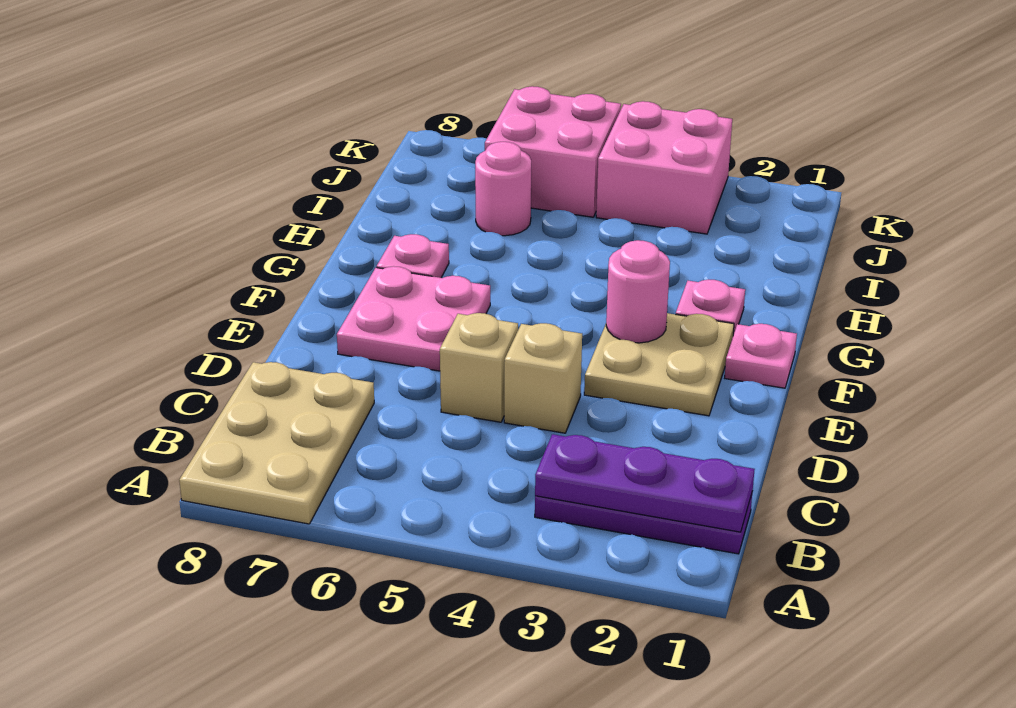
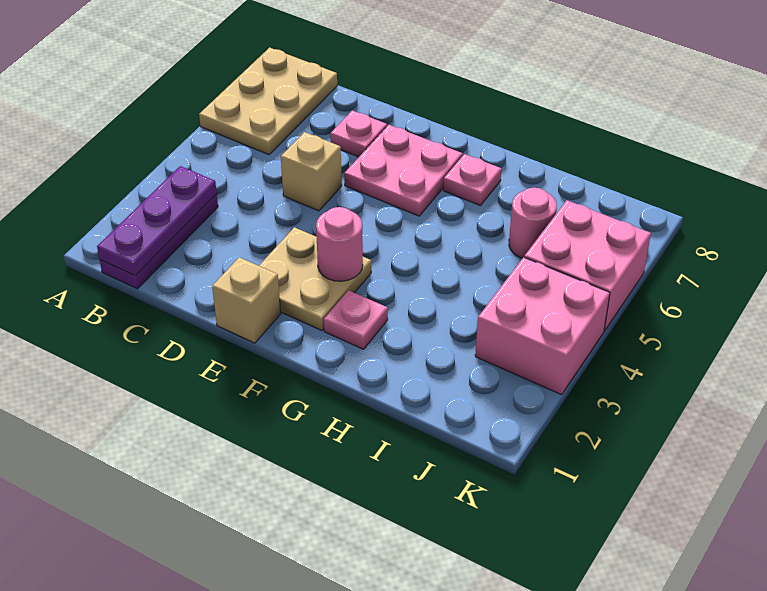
tan 2x3 plate [179,362,374,524] -> tan 2x3 plate turned to [199,48,337,155]
tan 1x1 brick [504,323,582,433] -> tan 1x1 brick moved to [212,257,281,343]
pink 1x1 plate [725,324,797,388] -> pink 1x1 plate moved to [330,110,387,157]

